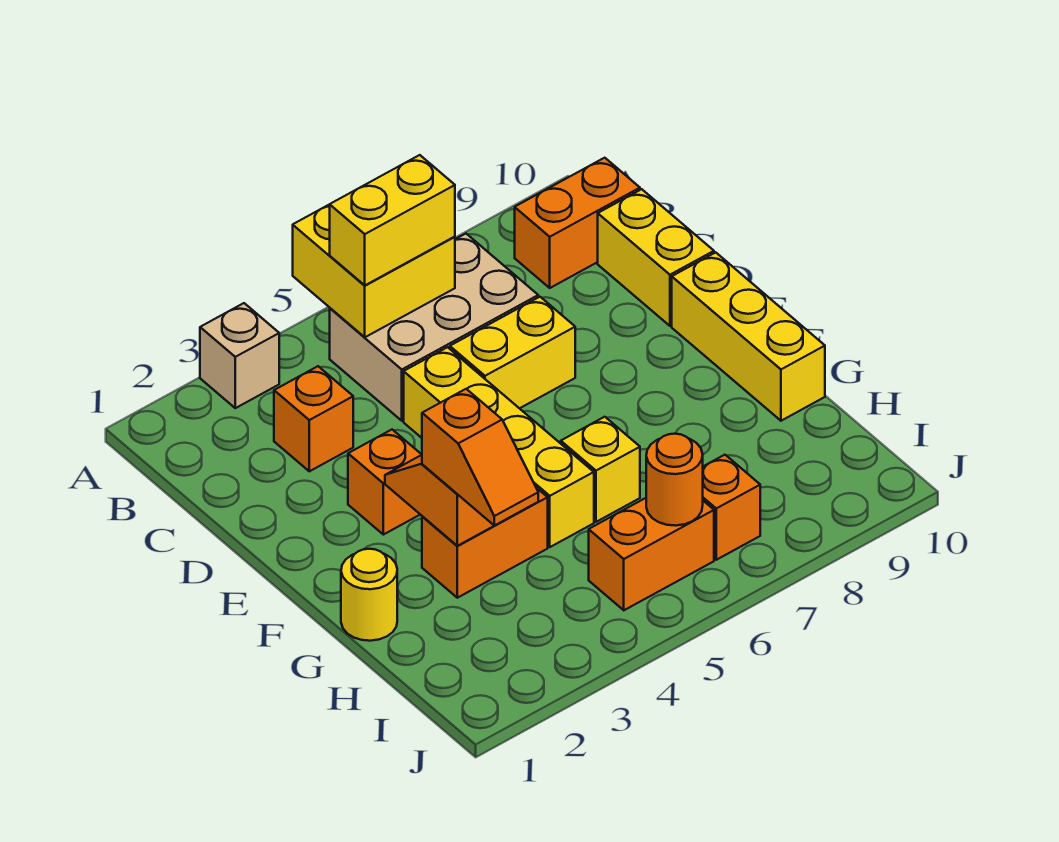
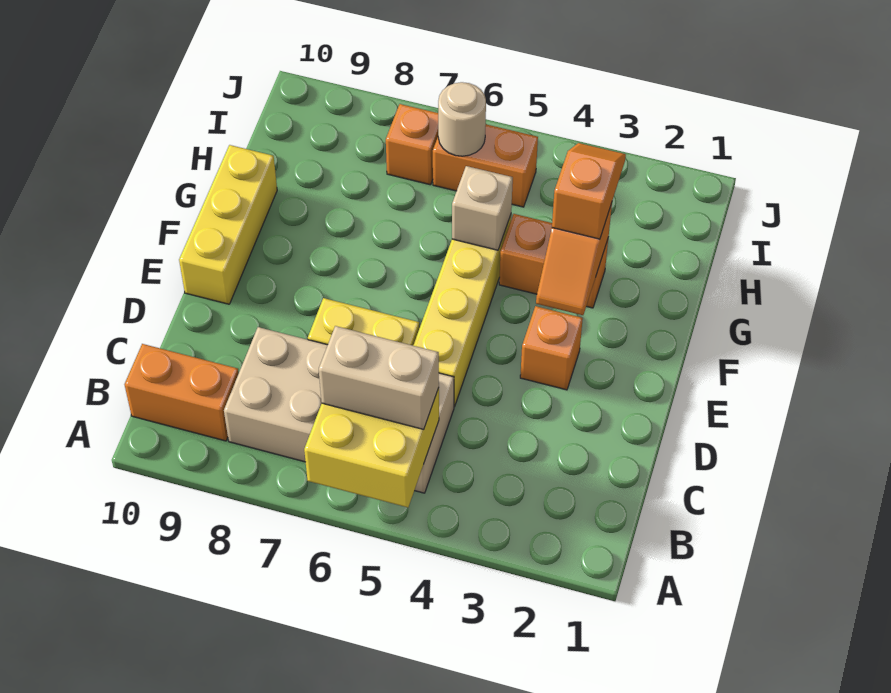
tan 1x1 brick [200,303,279,408] -> tan 1x1 brick moved to [452,166,513,250]
tan 2x3 brick [330,234,538,421] -> tan 2x4 brick [224,327,454,493]
yellow 1x2 brick [330,155,455,285] -> tan 1x2 brick [319,326,439,429]
orange 1x1 brick [274,366,353,471] -> none
yellow 1x2 brick [598,189,714,326] -> none
yellow 1x1 round brick [341,549,397,641] -> none
yellow 1x1 brick [561,417,640,522] -> none
orange 1x1 round brick [646,434,703,526] -> tan 1x1 round brick [438,82,486,156]

